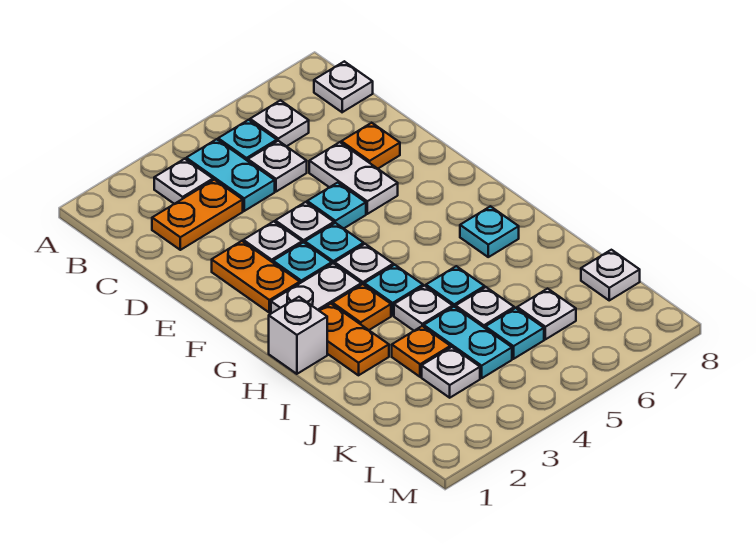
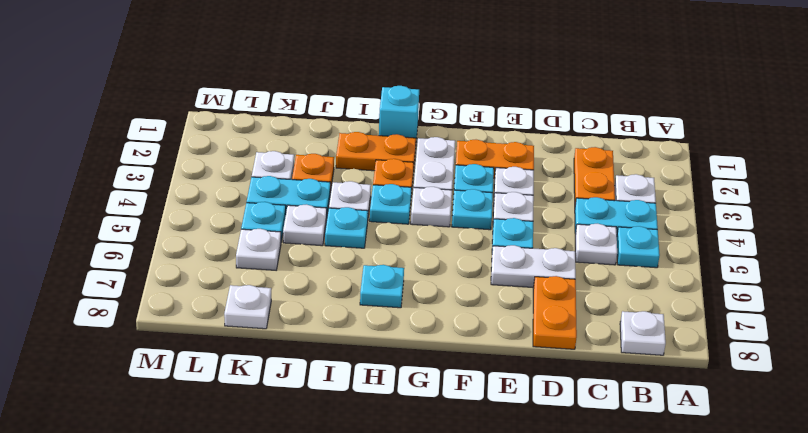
white 1x1 plate [250,100,309,146] -> none
orange 1x1 plate [341,123,400,169] -> orange 1x2 plate [533,276,577,349]
white 1x1 brick [269,297,327,374] -> cyan 1x1 brick [379,86,419,139]

